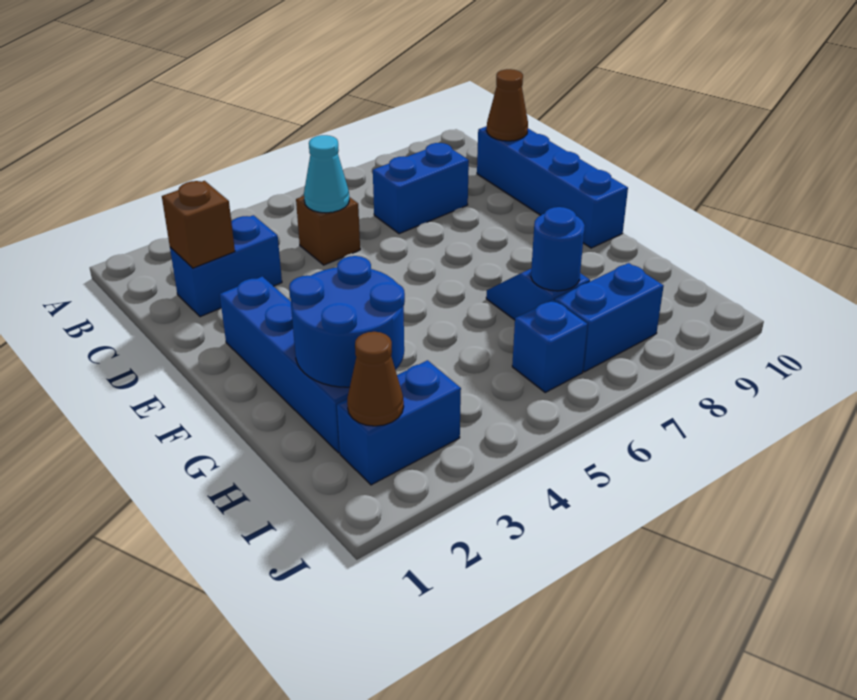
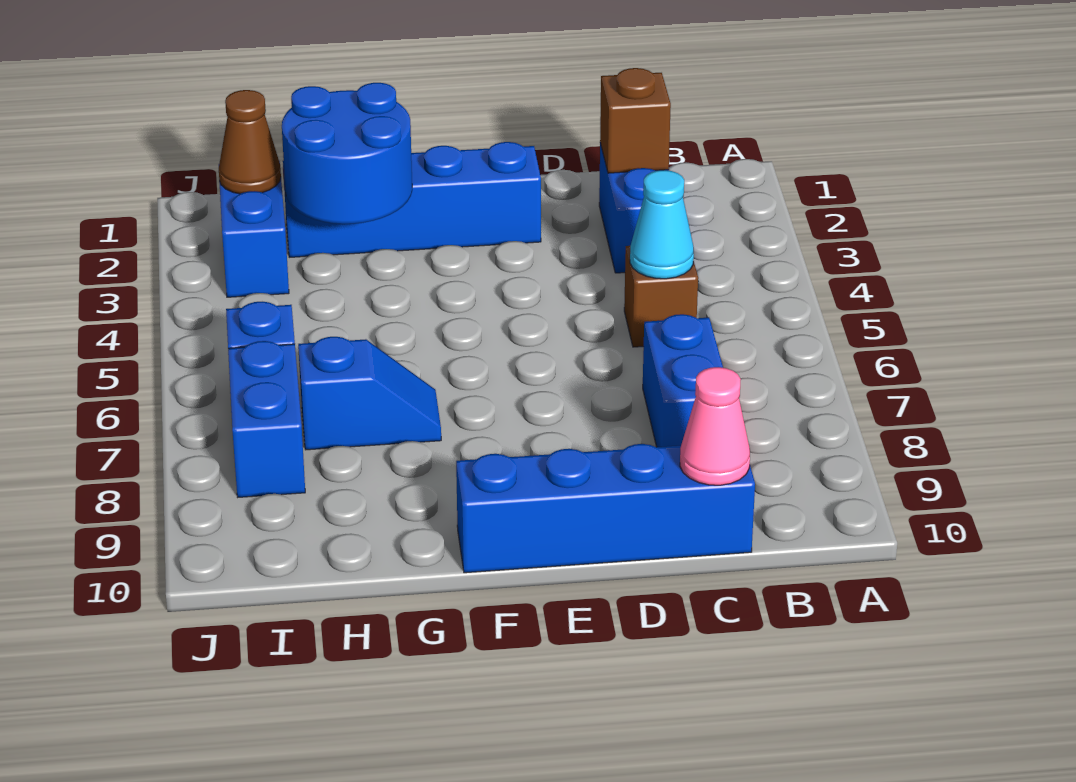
brown 1x1 cone [487,69,528,141] -> pink 1x1 cone [680,367,750,485]
blue 1x1 round brick [531,207,585,291] -> none

